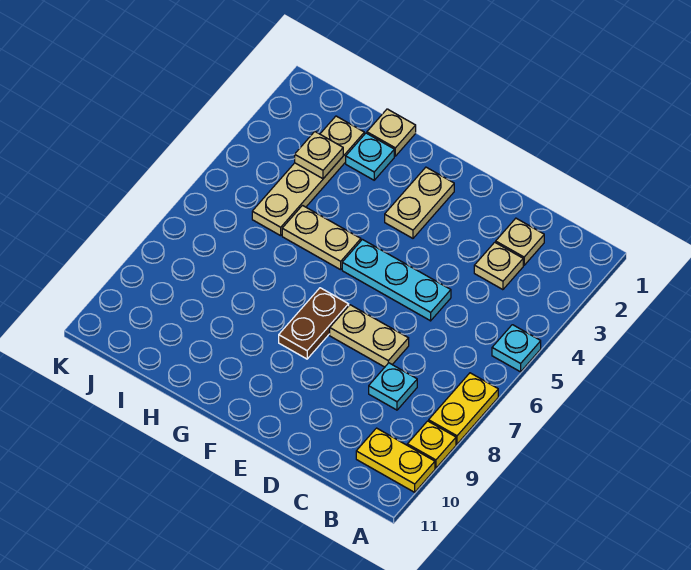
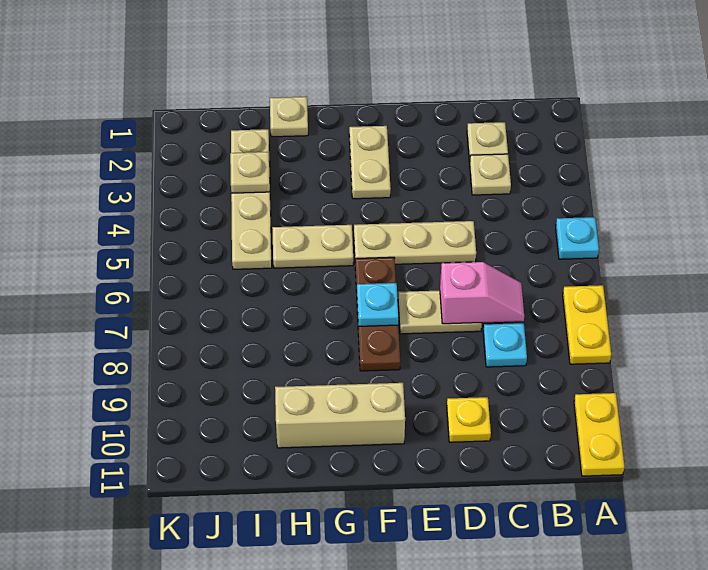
yellow 1x1 plate [407,421,456,468] -> yellow 1x1 plate moved to [447,397,491,442]
yellow 1x2 plate [356,428,435,492] -> yellow 1x2 plate turned to [574,393,625,476]
none -> pink 1x2 slope [440,262,524,324]
cyan 1x3 plate [342,240,451,321] -> tan 1x3 plate [354,221,476,264]
brown 1x2 plate [279,288,349,359] -> brown 1x3 plate [355,257,400,371]
none -> tan 1x3 brick [275,383,405,448]
cyan 1x1 plate [346,133,394,180] -> cyan 1x1 plate moved to [357,283,399,326]

